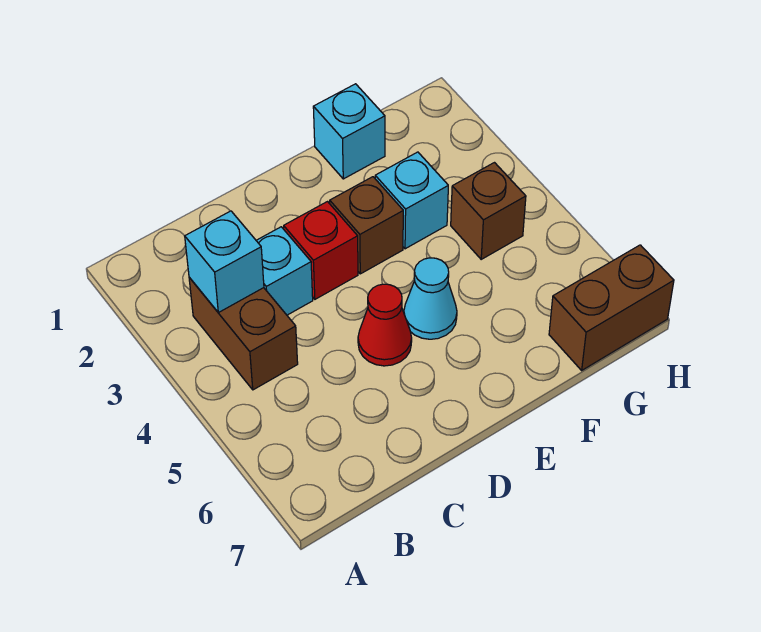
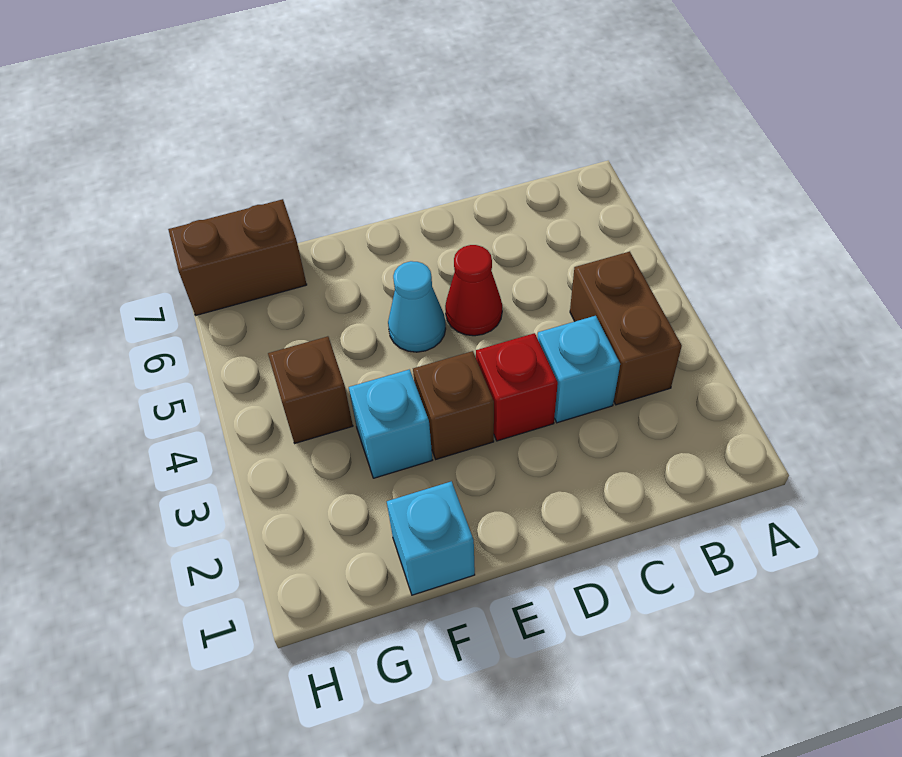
cyan 1x1 brick [185,211,264,313] -> none

